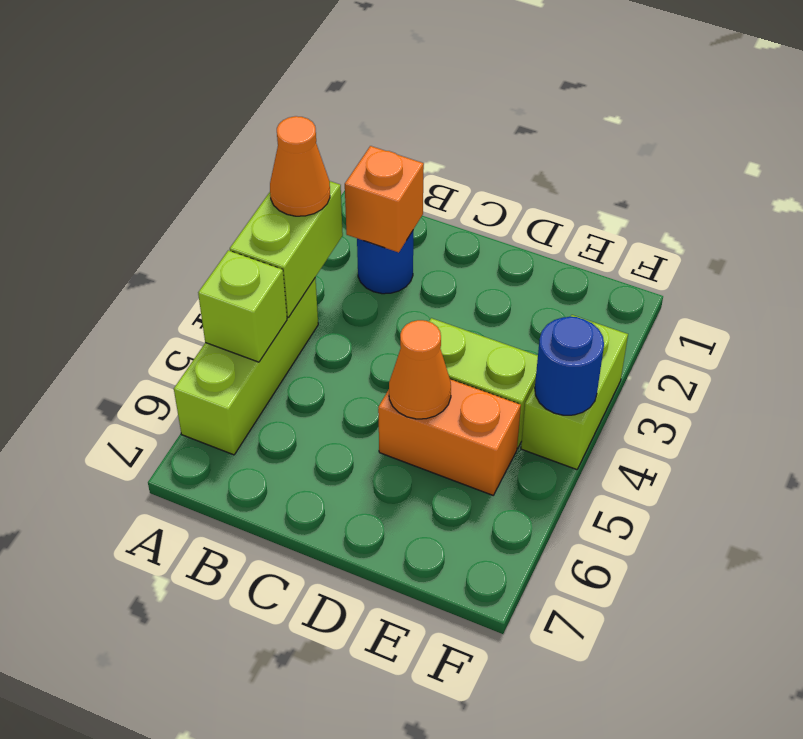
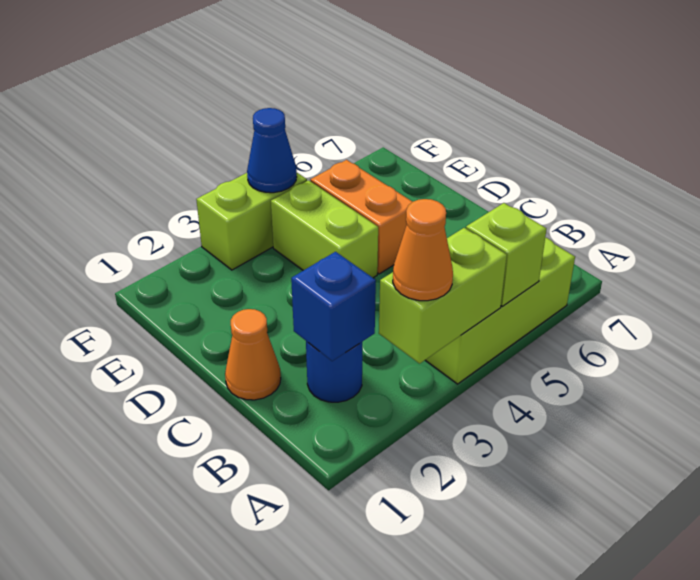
orange 1x1 brick [345,146,424,253] -> blue 1x1 brick [291,252,376,361]
orange 1x1 cone [389,320,451,419] -> orange 1x1 cone moved to [225,309,281,400]
blue 1x1 round brick [535,317,604,415] -> blue 1x1 cone [247,108,297,193]

